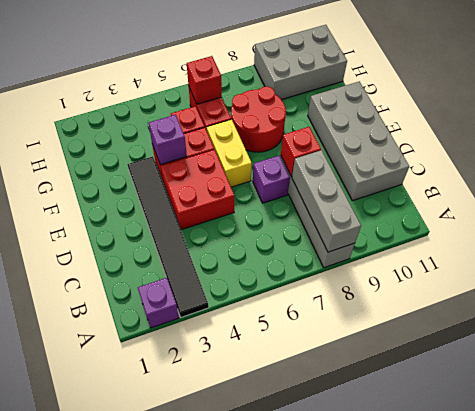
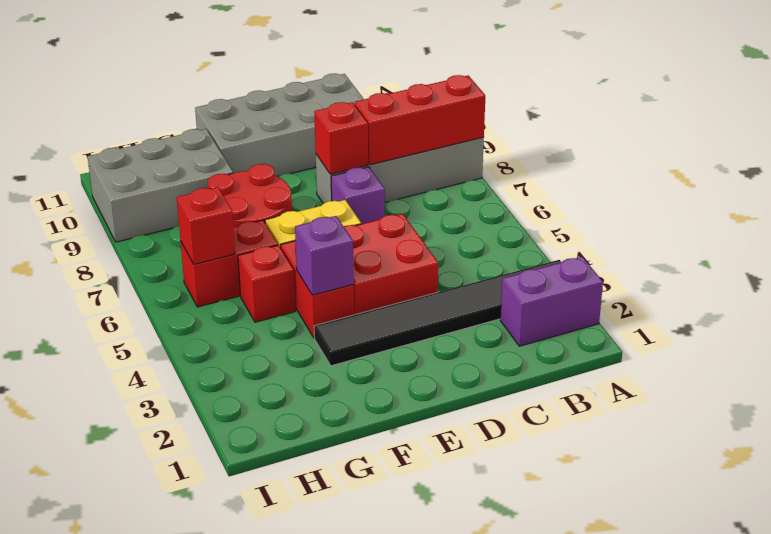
purple 1x1 brick [138,278,179,328] -> purple 1x2 brick [500,257,603,346]
grey 1x3 brick [292,150,361,252] -> red 1x3 brick [354,75,485,165]
grey 2x3 brick [254,25,347,100] -> grey 2x3 brick turned to [88,129,233,242]

